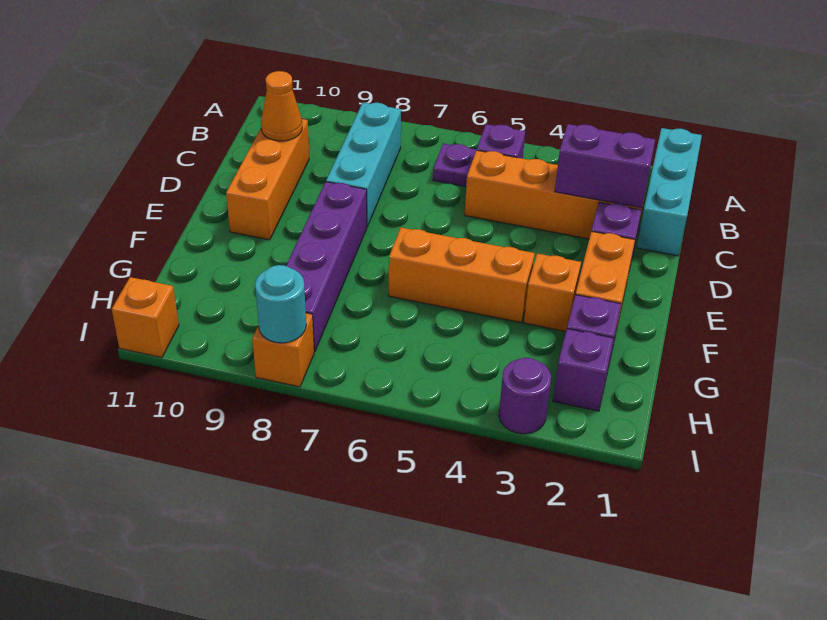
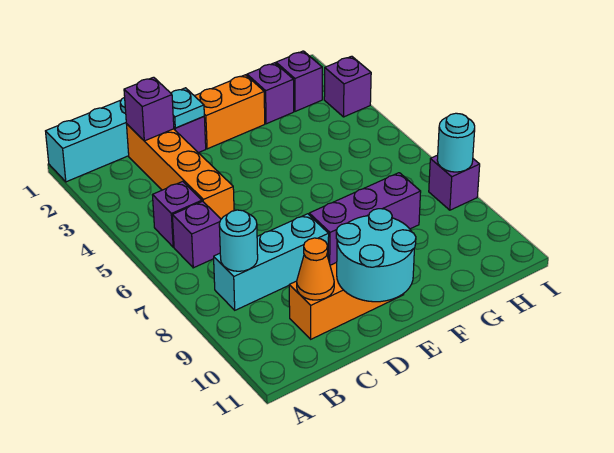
purple 1x1 plate [433,143,477,187] -> purple 1x1 brick [172,201,221,268]
none -> cyan 1x1 round brick [219,210,258,271]
purple 1x2 brick [555,124,655,208] -> purple 1x1 brick [124,77,174,141]
none -> cyan 1x1 plate [171,88,204,128]
none -> cyan 2x2 round brick [336,209,416,302]
purple 1x4 brick [286,182,367,352] -> purple 1x3 brick [309,173,421,265]
orange 1x1 brick [524,253,581,332] -> none
orange 1x3 brick [389,228,535,323] -> none
purple 1x1 round brick [499,358,551,434] -> purple 1x1 brick [324,56,371,117]
orange 1x1 brick [252,313,314,387] -> purple 1x1 brick [429,155,480,210]
orange 1x1 brick [112,277,179,357] -> none

